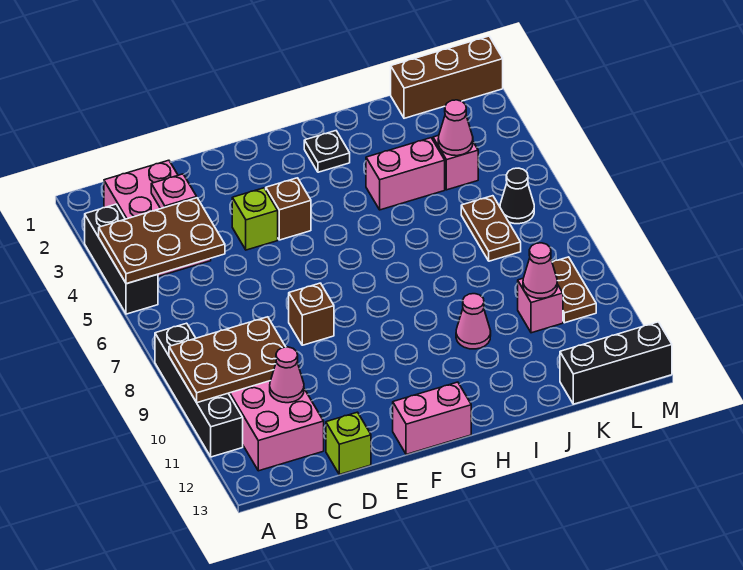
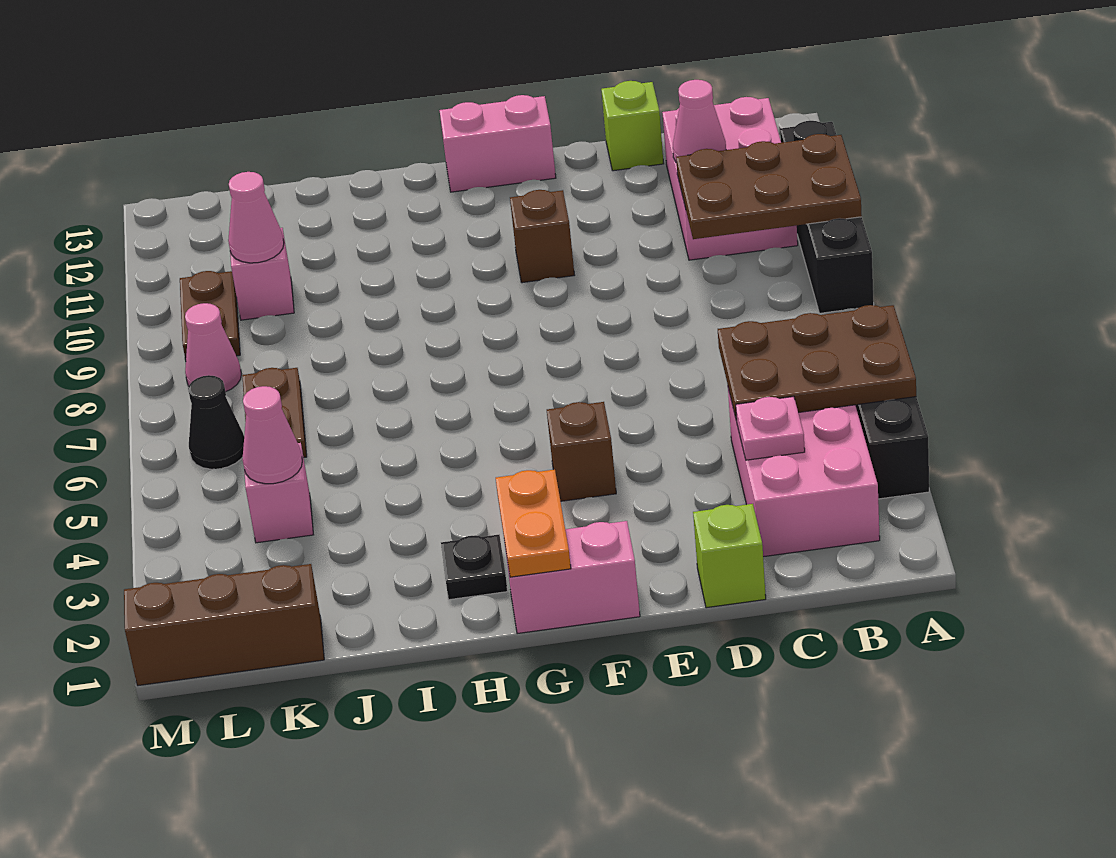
lime 1x1 brick [232,188,278,250] -> lime 1x1 brick moved to [693,504,766,608]
brown 1x1 brick [289,283,334,345] -> brown 1x1 brick moved to [510,190,574,283]
none -> orange 1x2 plate [496,470,571,577]
pink 1x2 brick [366,138,445,210] -> pink 1x2 brick moved to [505,521,640,634]
pink 1x1 cone [456,294,491,349] -> pink 1x1 cone moved to [185,303,241,392]
black 1x3 brick [560,322,672,404] -> none

